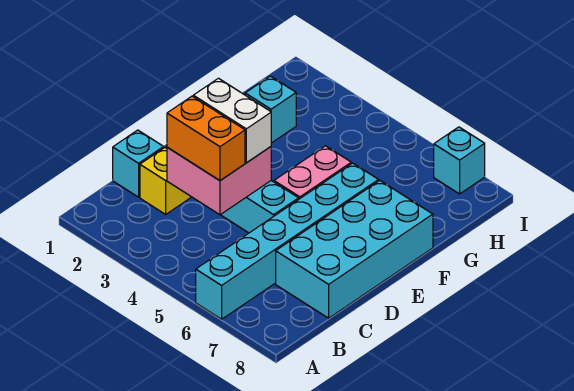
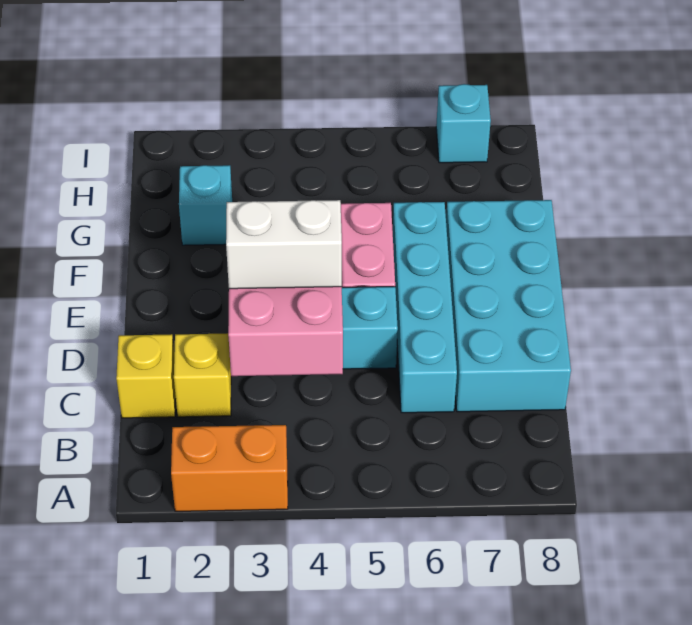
cyan 1x6 brick [196,163,379,319] -> cyan 1x4 brick [393,202,457,413]
cyan 1x1 brick [113,130,164,197] -> yellow 1x1 brick [116,334,176,418]
orange 1x2 brick [167,96,245,181] -> orange 1x2 brick moved to [171,425,288,511]

